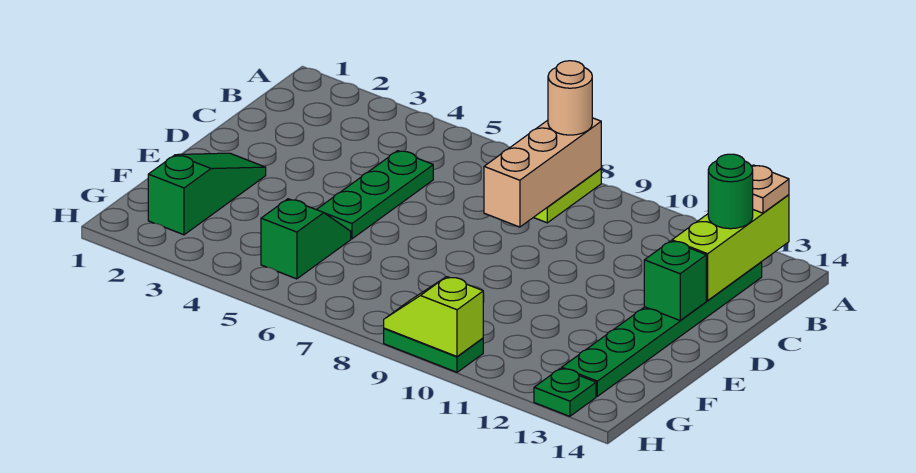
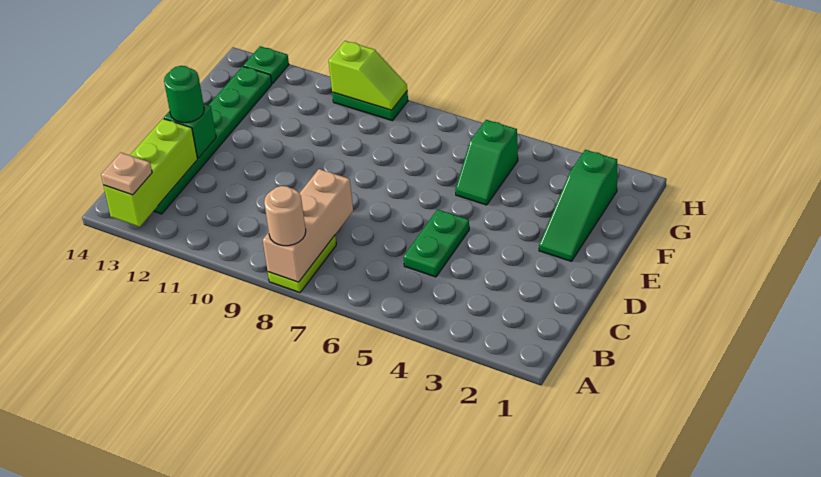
green 1x1 round brick [708,154,753,229] -> green 1x1 round brick moved to [164,66,204,123]
green 1x3 plate [317,151,433,239] -> green 1x2 plate [403,209,469,277]

